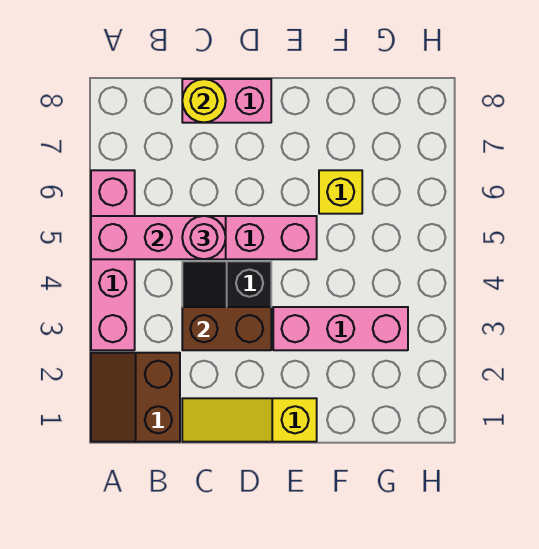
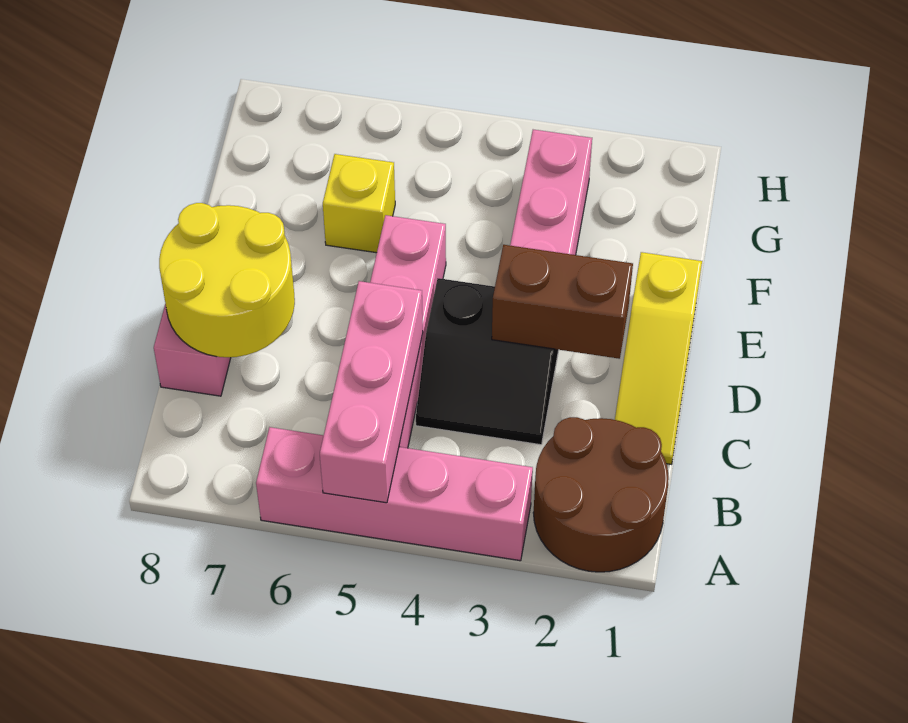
brown 2x2 slope [91,353,180,442] -> brown 2x2 round brick [533,417,669,572]
brown 1x2 brick [182,307,271,350] -> brown 1x2 brick turned to [492,245,633,359]
pink 1x1 round brick [182,216,226,259] -> none
yellow 1x1 round brick [182,79,226,122] -> yellow 2x2 round brick [159,203,295,357]

